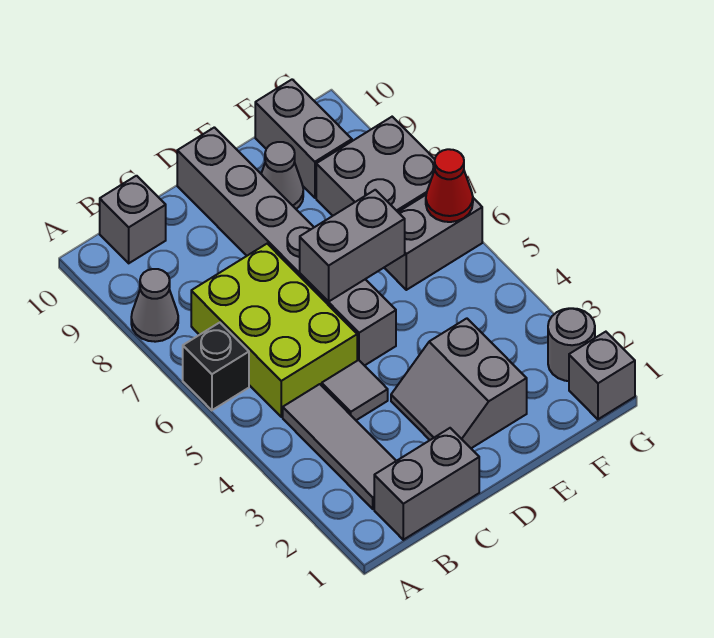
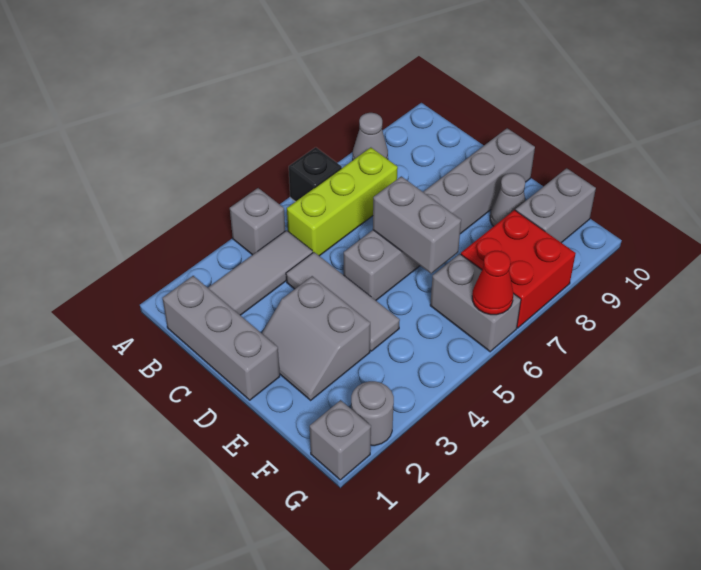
grey 1x2 brick [374,428,479,540] -> grey 1x3 brick [163,276,280,400]
lime 2x3 brick [191,244,357,417] -> lime 1x3 brick [287,148,398,256]
grey 1x1 brick [100,176,166,263] -> grey 1x1 brick moved to [230,188,285,255]
grey 1x1 tile [322,360,388,420] -> grey 1x3 tile [286,252,400,351]
grey 2x2 slope [391,318,527,448] -> grey 2x2 slope turned to [262,276,370,400]
grey 2x2 brick [316,117,435,216] -> red 2x2 brick [461,210,576,328]

